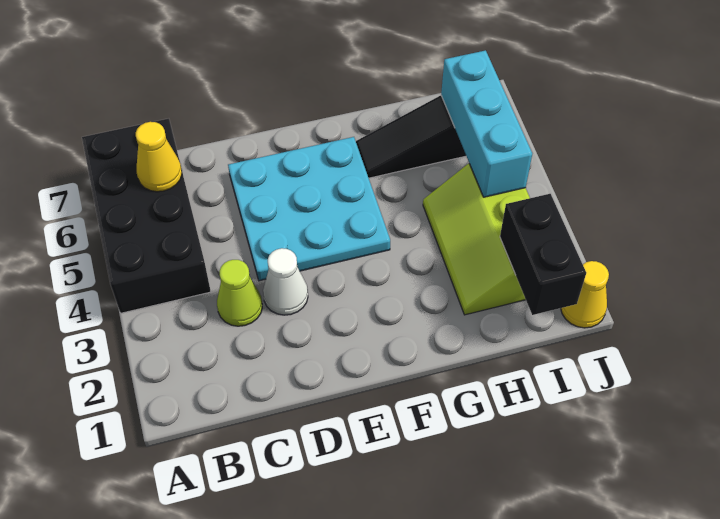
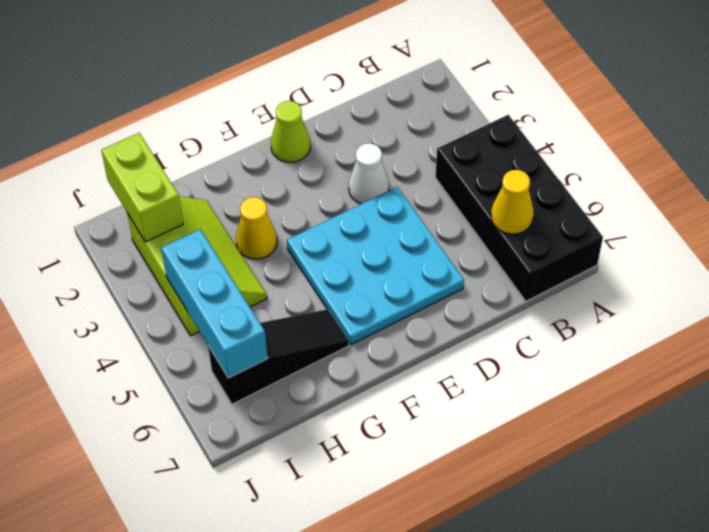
lime 1x1 cone [217,260,262,326] -> lime 1x1 cone moved to [271,101,311,162]
black 1x2 brick [500,194,586,315] -> lime 1x2 brick [101,133,183,242]
yellow 1x1 cone [561,261,609,328] -> yellow 1x1 cone moved to [236,197,277,259]

